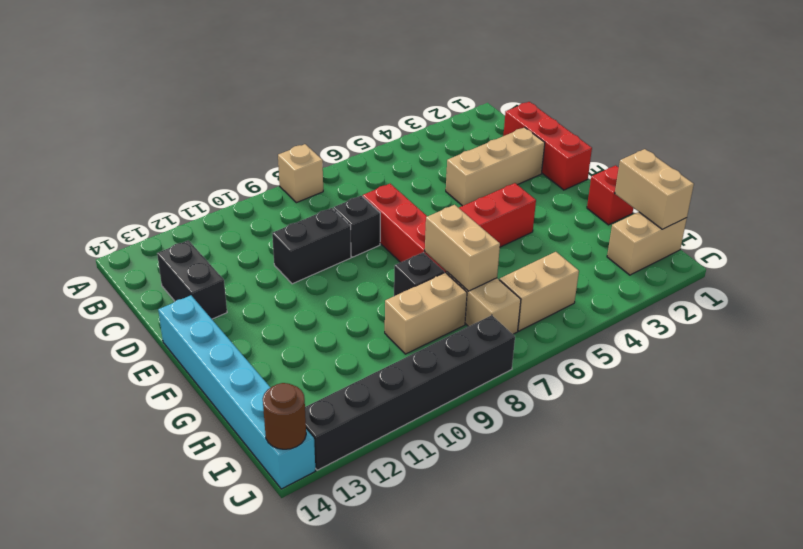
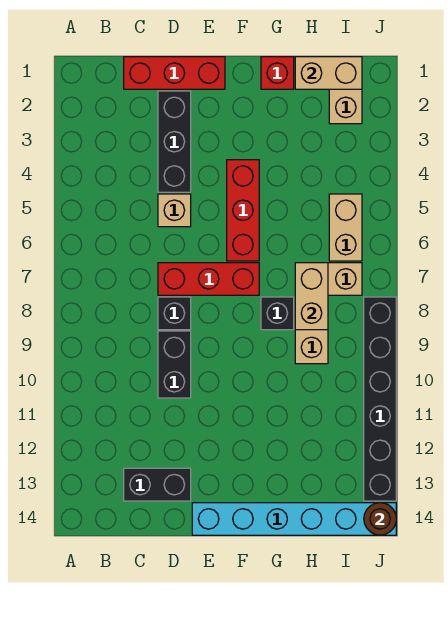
tan 1x1 brick [278,144,323,203] -> tan 1x1 brick moved to [158,194,191,227]
tan 1x3 brick [446,127,545,206] -> black 1x3 brick [158,91,191,192]
tan 1x2 brick [425,205,500,291] -> tan 1x2 brick turned to [295,263,328,330]

